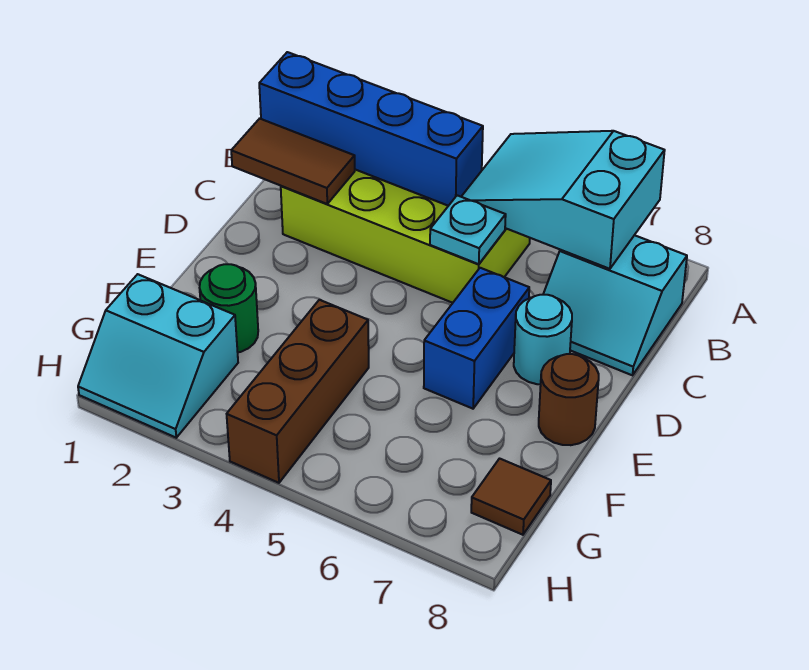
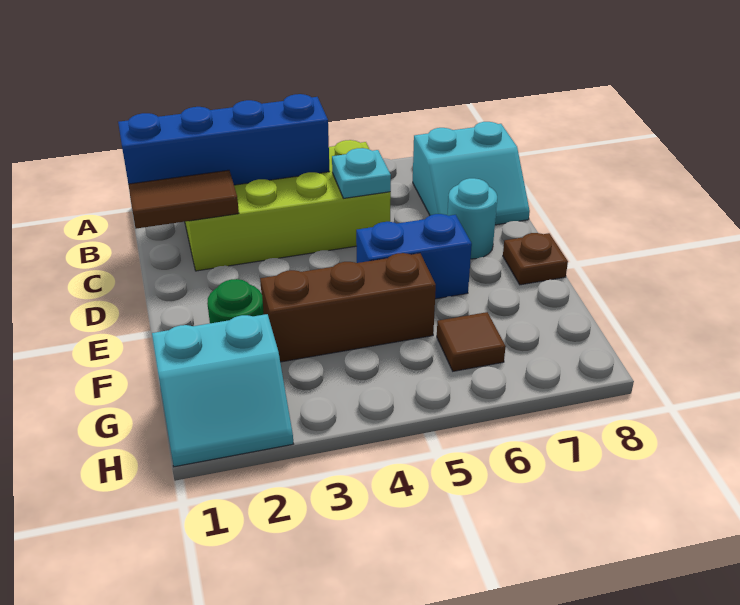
cyan 2x3 slope [461,131,665,269] -> none
blue 1x2 brick [424,268,529,409] -> blue 1x2 brick turned to [356,214,472,299]
brown 1x1 round brick [539,354,599,445] -> brown 1x1 plate [503,233,568,285]
brown 1x3 brick [227,300,369,483] -> brown 1x3 brick turned to [260,253,436,362]
brown 1x1 tile [471,459,551,535] -> brown 1x1 tile moved to [437,312,506,371]

